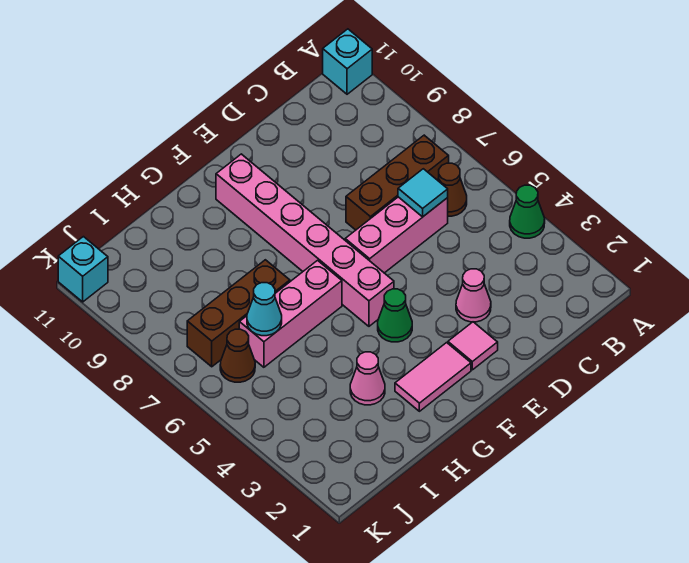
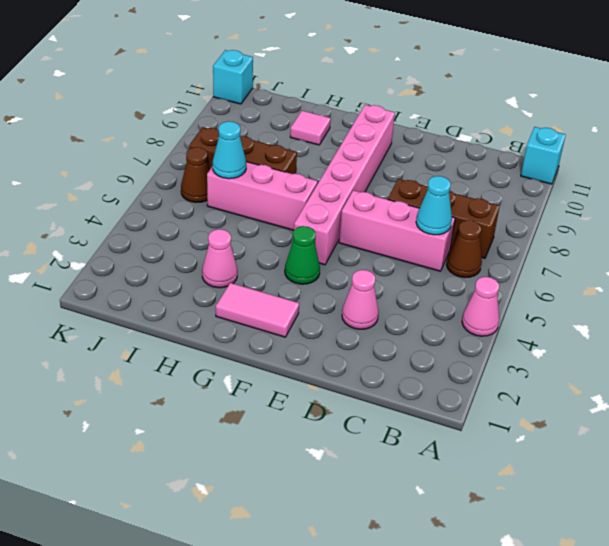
green 1x1 cone [510,185,545,238] -> pink 1x1 cone [462,277,499,336]
cyan 1x1 tile [398,169,448,217] -> cyan 1x1 cone [416,176,452,235]
pink 1x1 tile [448,322,498,370] -> pink 1x1 tile moved to [290,111,331,145]

